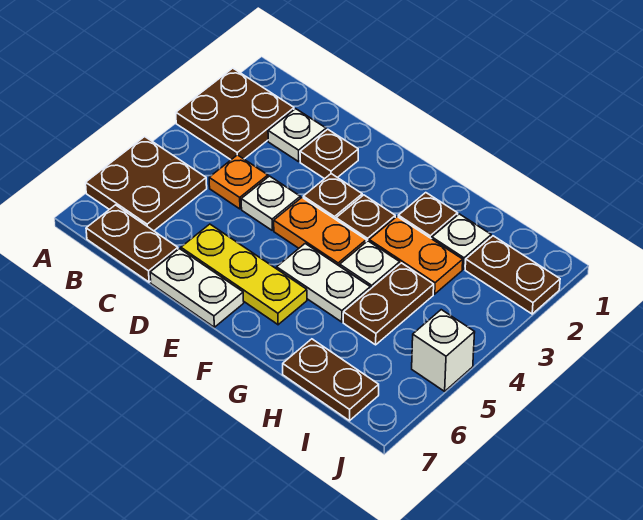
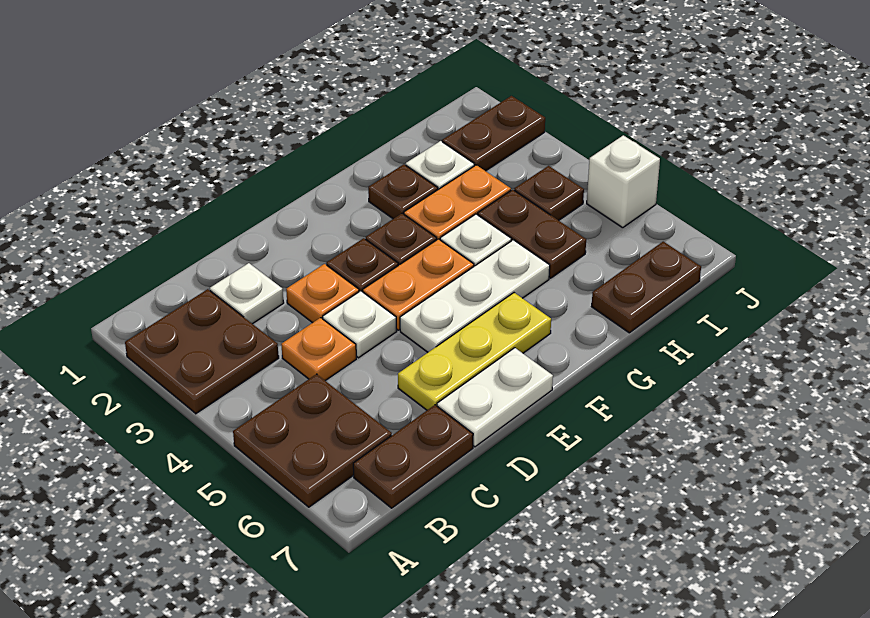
brown 1x1 plate [300,129,358,179] -> brown 1x1 plate moved to [514,166,584,220]
none -> orange 1x1 plate [286,264,359,323]
white 1x2 plate [277,244,370,322] -> white 1x3 plate [400,240,550,352]

